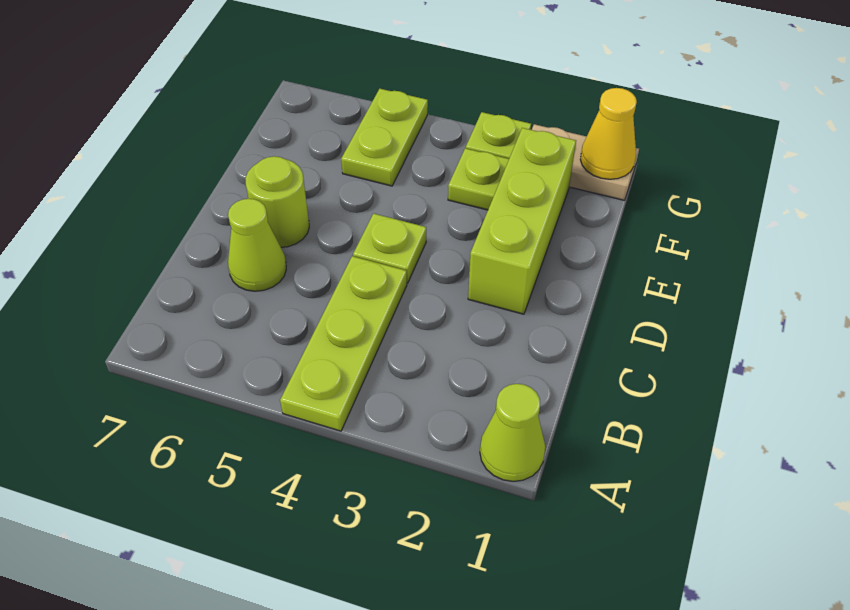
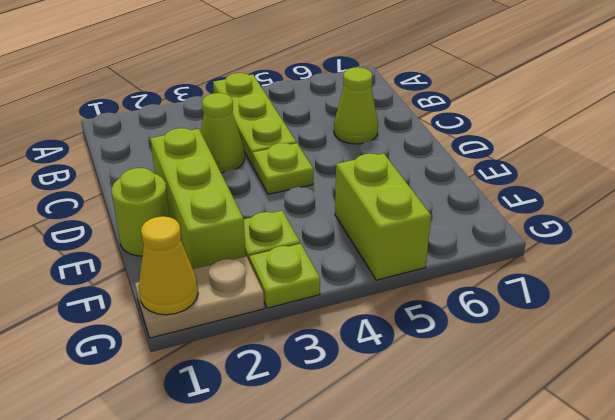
lime 1x1 cone [480,384,545,481] -> lime 1x1 cone moved to [201,93,245,173]
lime 1x1 round brick [245,156,309,247] -> lime 1x1 round brick moved to [112,168,170,256]
lime 1x2 plate [341,89,428,186] -> lime 1x2 brick [335,154,431,280]

